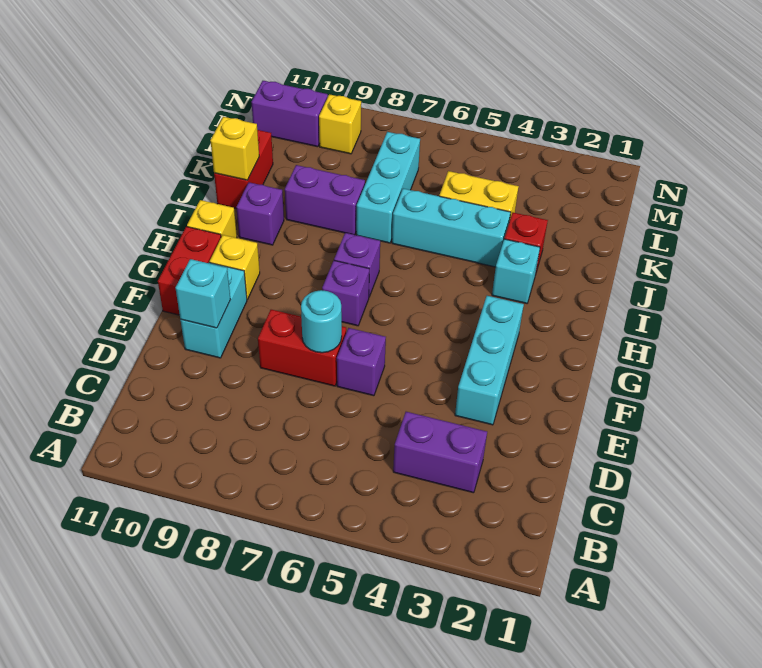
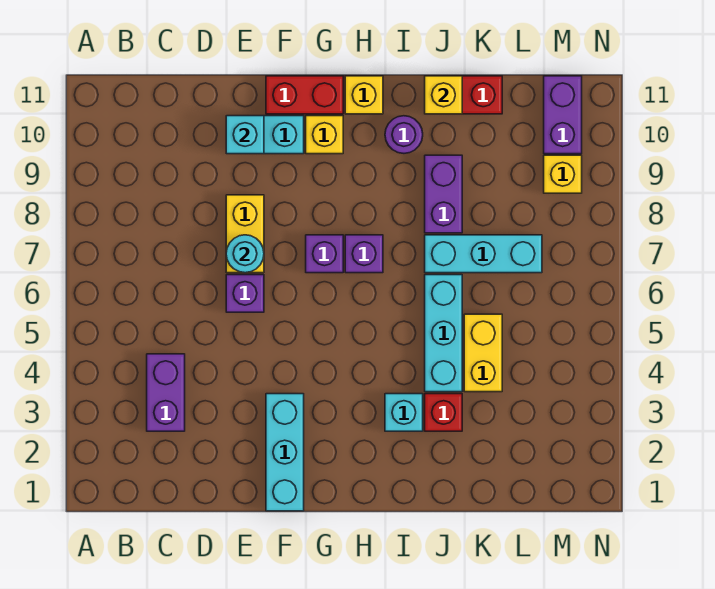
cyan 1x3 brick [455,296,524,425] -> cyan 1x3 brick turned to [266,394,304,511]
red 1x2 brick [258,310,346,386] -> yellow 1x2 brick [226,195,264,273]
purple 1x1 brick [236,182,284,245] -> purple 1x1 round brick [385,116,423,153]

